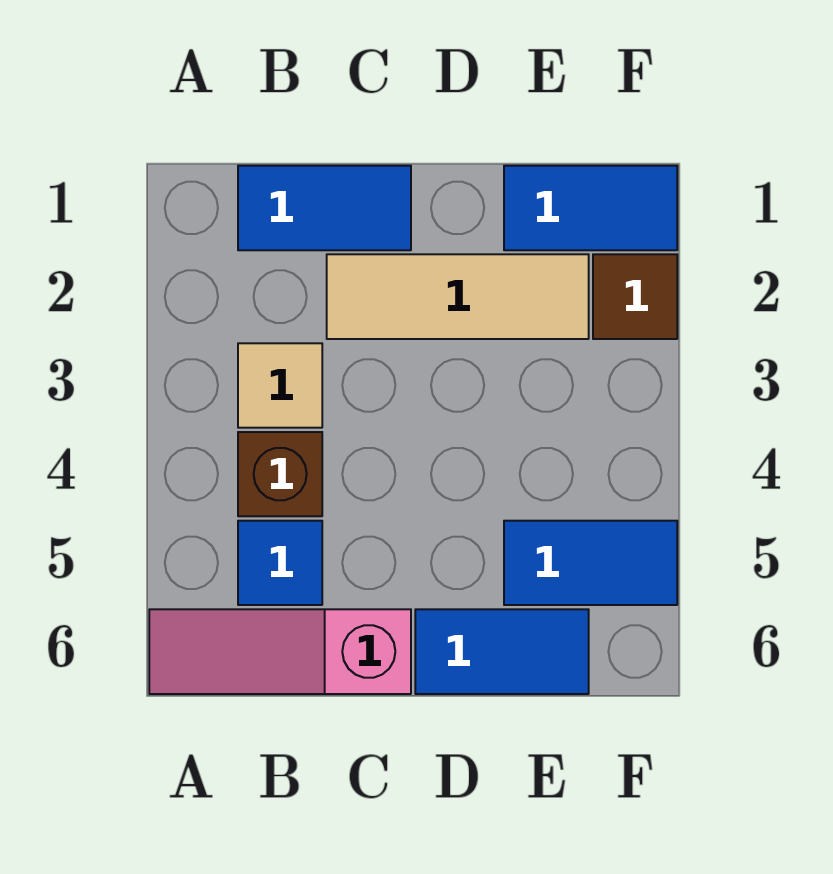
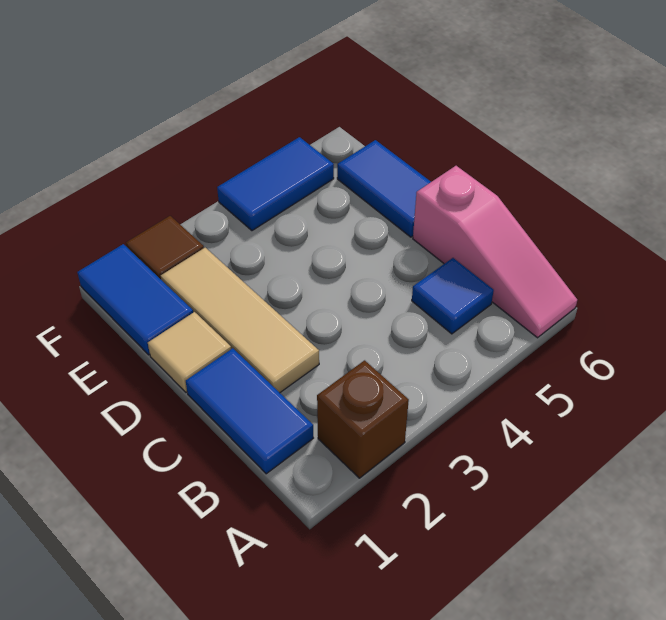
tan 1x1 tile [238,343,322,428] -> tan 1x1 tile moved to [148,312,231,392]
brown 1x1 brick [238,432,322,516] -> brown 1x1 brick moved to [317,360,409,478]
blue 1x2 tile [504,521,677,605] -> blue 1x2 tile turned to [217,137,334,231]

